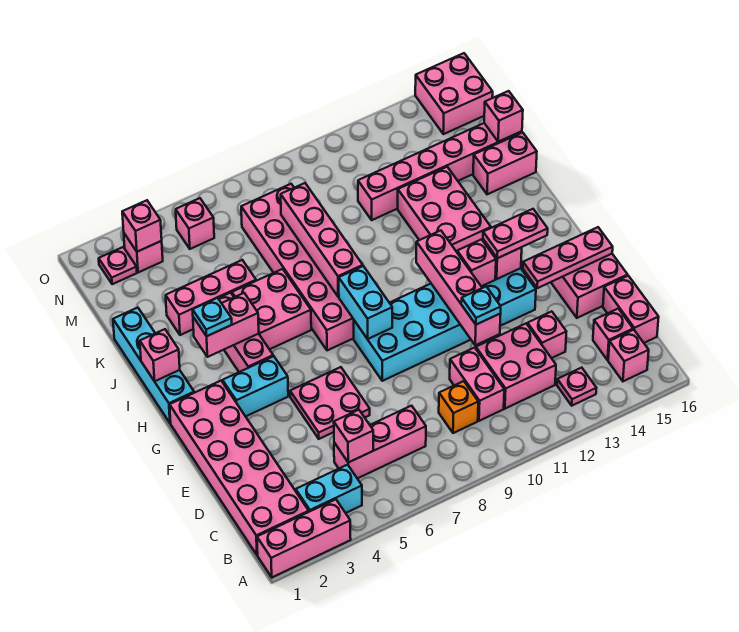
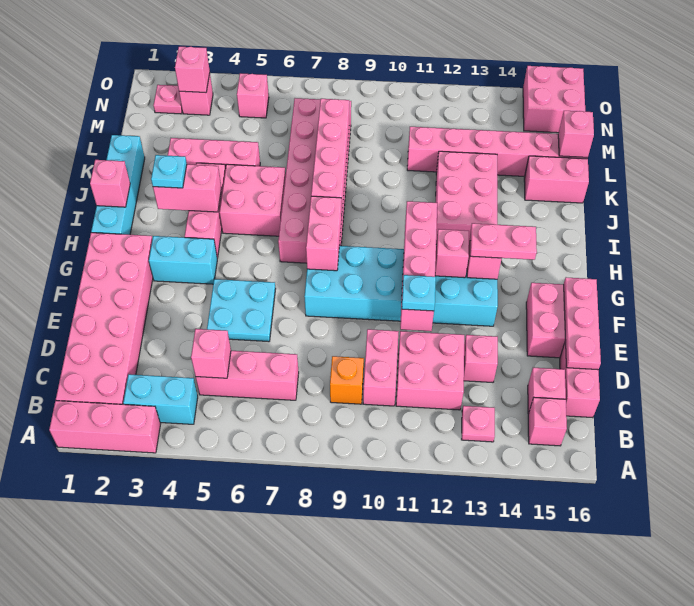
pink 2x2 plate [290,367,370,439] -> cyan 2x2 plate [207,279,276,342]
pink 1x3 plate [523,227,613,288] -> pink 1x3 plate turned to [564,277,601,370]
cyan 1x2 brick [339,266,392,339] -> pink 1x2 brick [306,196,342,271]

